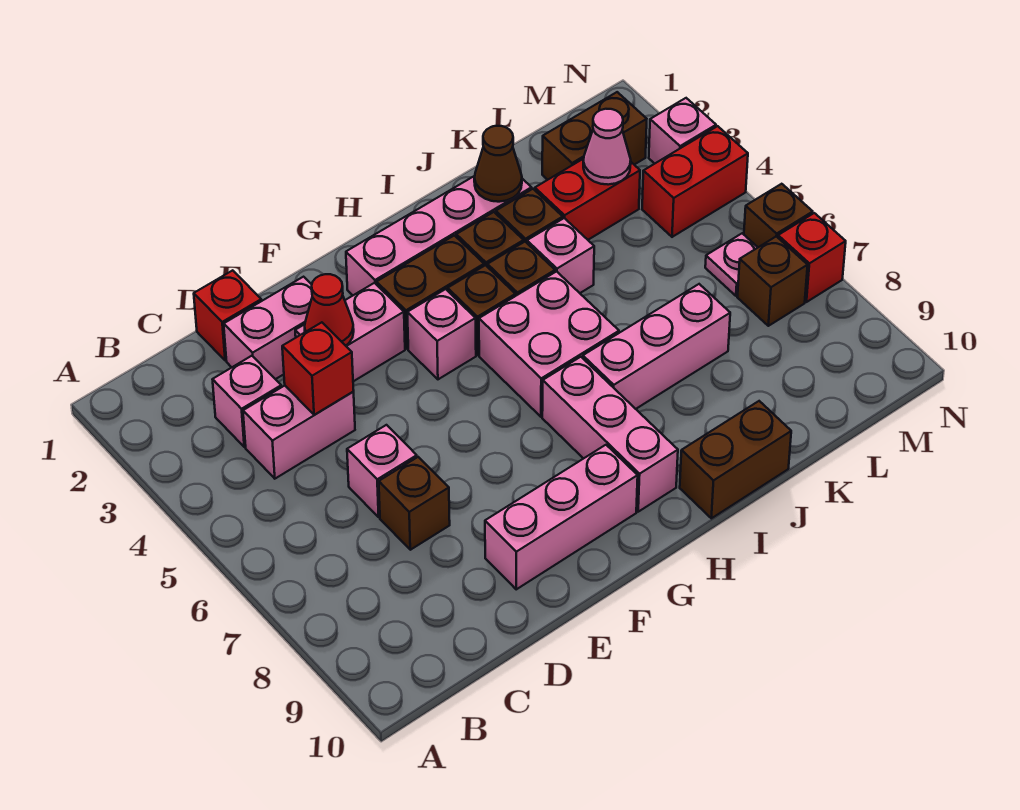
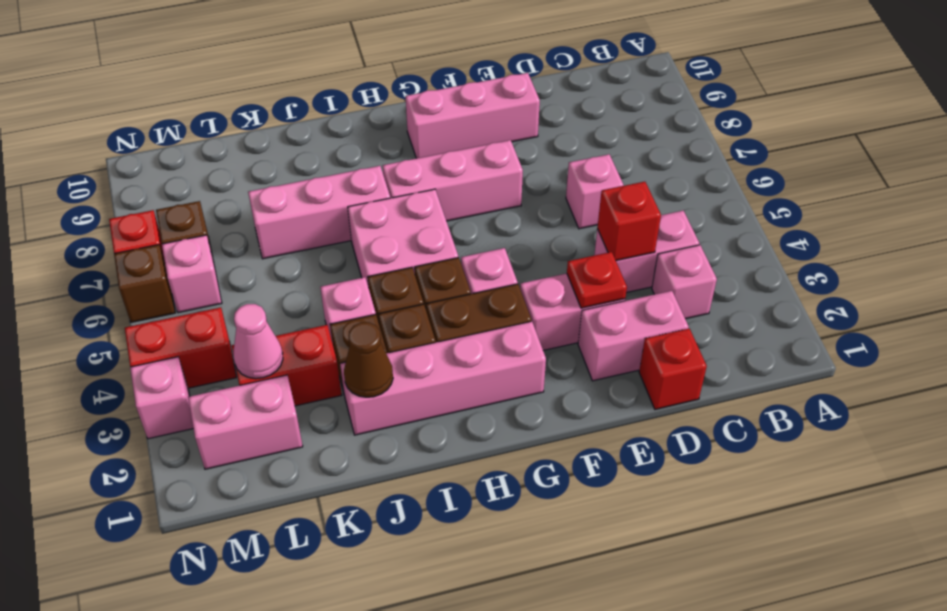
brown 1x1 brick [379,457,450,550] -> none
red 1x1 cone [305,274,354,346] -> red 1x1 plate [567,252,627,308]
pink 1x3 brick [542,357,678,512] -> pink 1x3 brick turned to [383,140,523,221]
brown 1x2 brick [680,401,791,518] -> none
brown 1x2 brick [542,92,647,180] -> pink 1x2 brick [188,375,303,469]
pink 1x1 plate [705,233,758,296] -> pink 1x1 brick [162,235,222,313]

